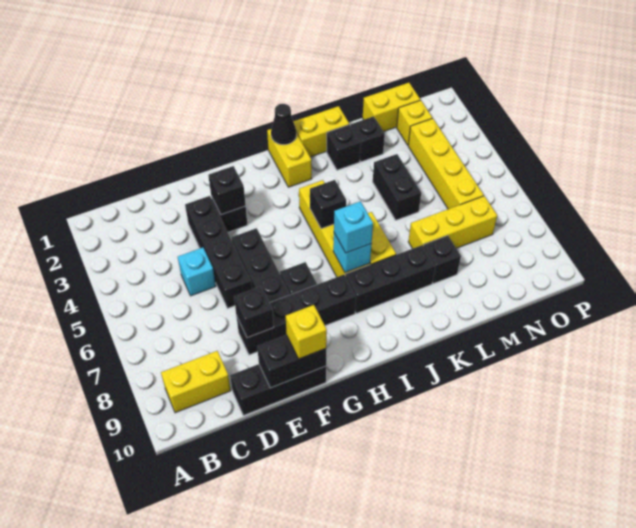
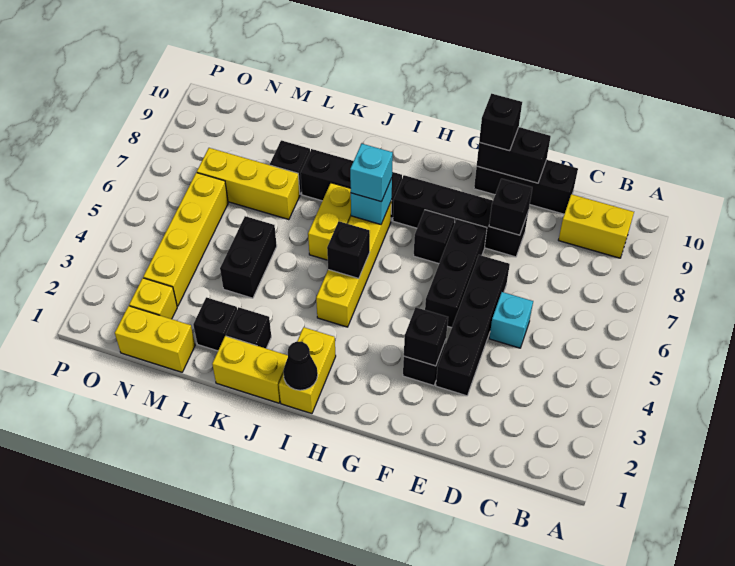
yellow 1x1 brick [286,305,327,359] -> black 1x1 brick [479,94,522,151]

